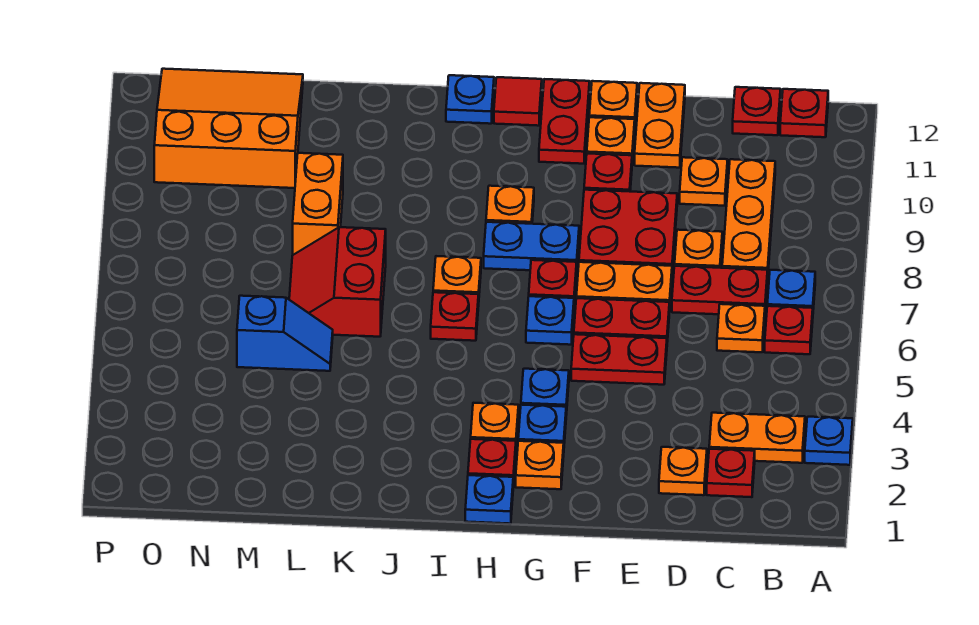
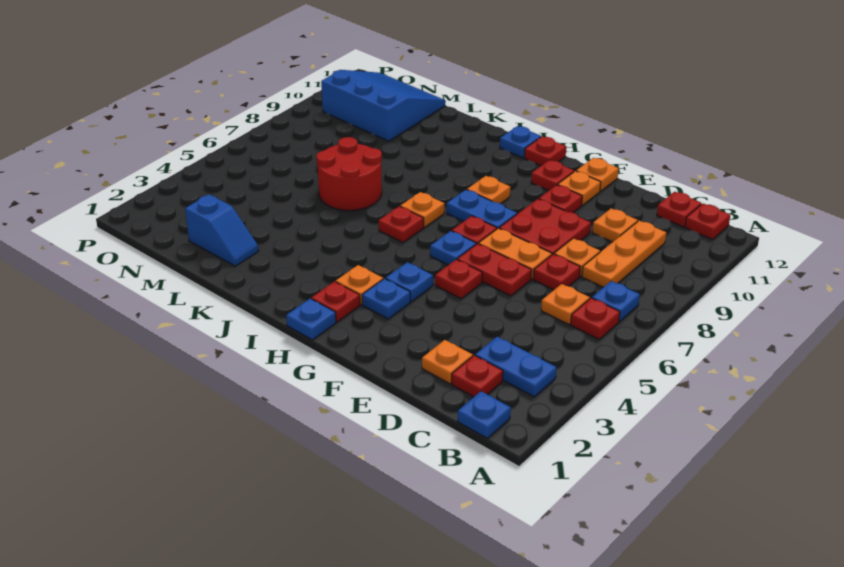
blue 1x1 plate [805,417,853,465] -> blue 1x1 plate moved to [458,391,511,438]
orange 1x2 plate [709,413,805,463] -> blue 1x2 plate [475,337,557,397]
red 1x2 plate [672,266,768,314] -> red 1x1 plate [533,254,580,290]
red 1x2 plate [571,334,667,385] -> red 1x1 plate [435,259,482,298]
orange 1x2 plate [635,83,685,168] -> none
orange 1x1 plate [516,441,564,489] -> none
red 1x2 plate [539,79,590,164] -> red 1x1 plate [531,160,574,191]
red 1x1 tile [494,77,542,126] -> red 1x1 plate [524,136,566,166]
red 2x2 slope [289,227,386,337] -> red 2x2 round brick [316,137,382,210]
blue 1x2 slope [237,296,333,371] -> blue 1x2 slope moved to [185,194,258,266]
orange 1x2 brick [293,153,343,255] -> none
orange 3x3 slope [154,69,303,188] -> blue 3x3 slope [321,70,445,141]

